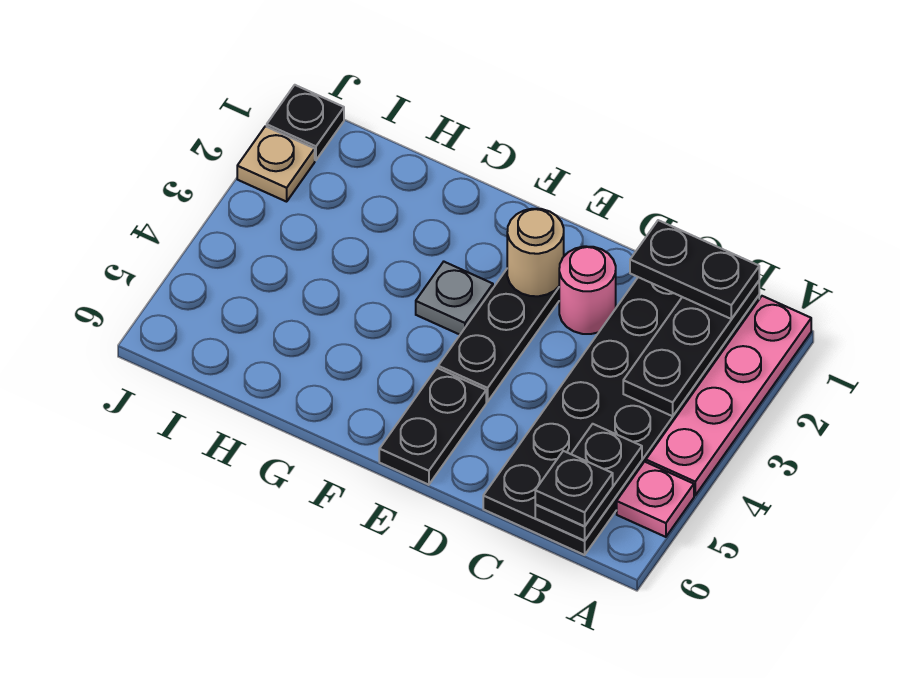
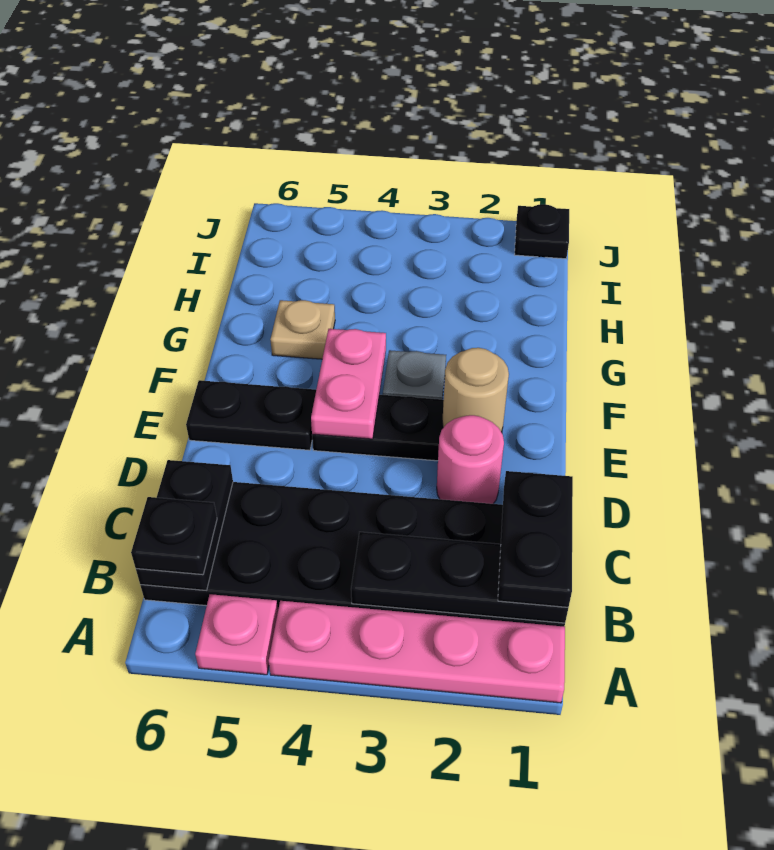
black 1x2 plate [535,424,642,541] -> black 1x2 plate turned to [136,460,233,590]
none -> pink 1x2 plate [311,329,386,439]
tan 1x1 plate [237,126,315,202] -> tan 1x1 plate moved to [270,300,335,359]

